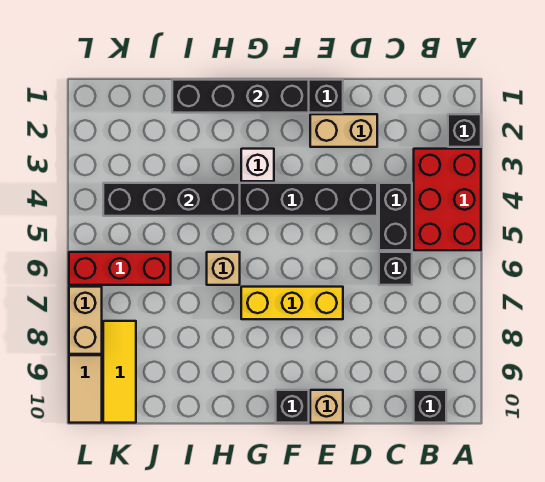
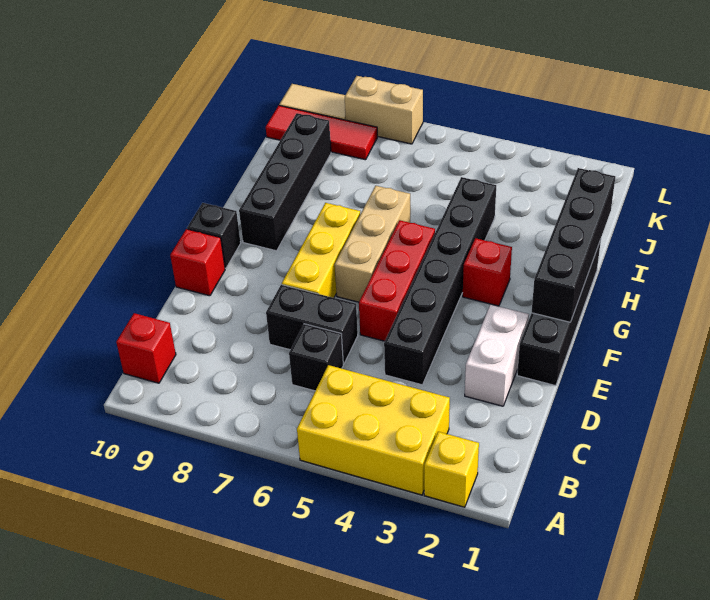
black 1x1 brick [448,114,481,147] -> yellow 1x1 brick [424,432,479,507]
red 2x3 brick [414,149,481,250] -> yellow 2x3 brick [297,365,450,495]
black 1x1 brick [414,390,446,423] -> red 1x1 brick [116,313,176,383]
black 1x2 brick [379,183,412,250] -> black 1x2 brick moved to [266,285,358,364]
tan 1x2 brick [310,114,377,147] -> white 1x2 brick [465,305,529,406]
tan 1x1 brick [310,390,343,423] -> red 1x1 brick [170,229,225,296]
white 1x1 brick [241,149,274,181] -> red 1x1 brick [463,238,512,306]
black 1x4 brick [103,183,240,216] -> black 1x4 brick moved to [239,113,331,251]
tan 1x1 brick [207,252,240,285] -> tan 1x3 brick [335,186,410,302]
red 1x3 brick [69,252,171,285] -> red 1x3 brick moved to [359,220,435,341]
yellow 1x3 tile [103,321,136,423] -> red 1x3 tile [266,106,377,160]

